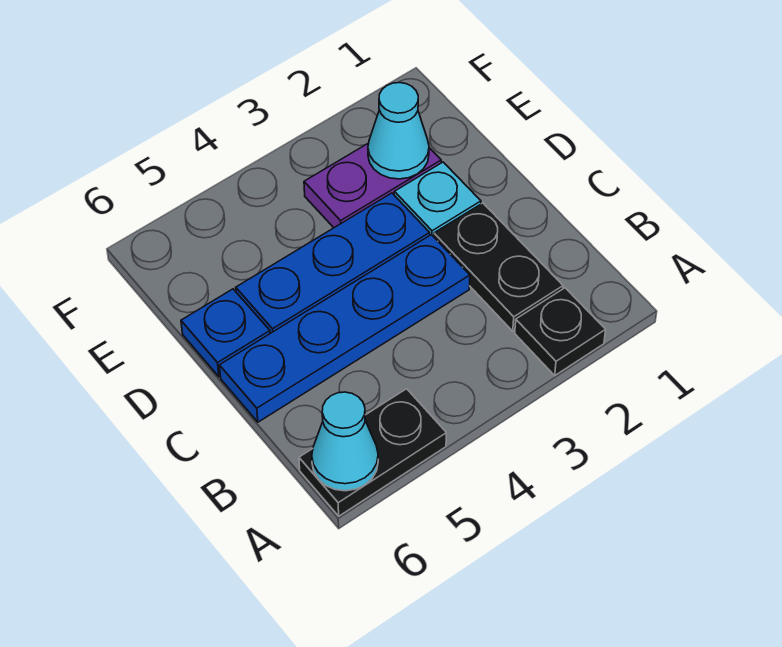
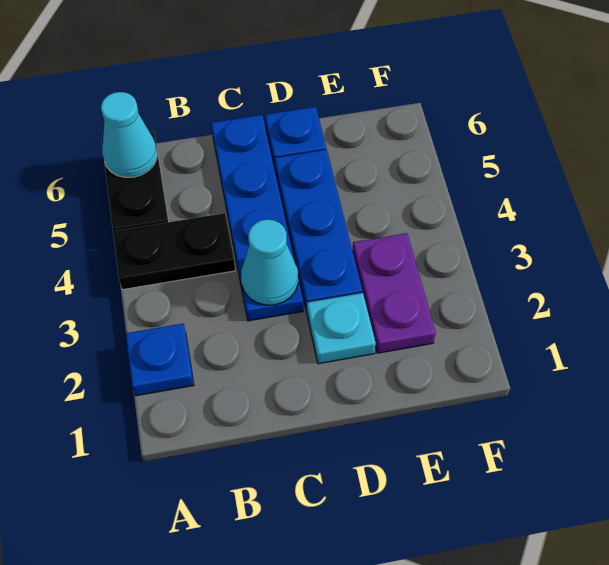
black 1x1 plate [515,288,606,375] -> blue 1x1 plate [126,324,194,396]
black 1x2 plate [434,203,563,331] -> black 1x2 plate moved to [113,213,235,290]
cyan 1x1 cone [368,83,429,179] -> cyan 1x1 cone moved to [241,219,298,305]

